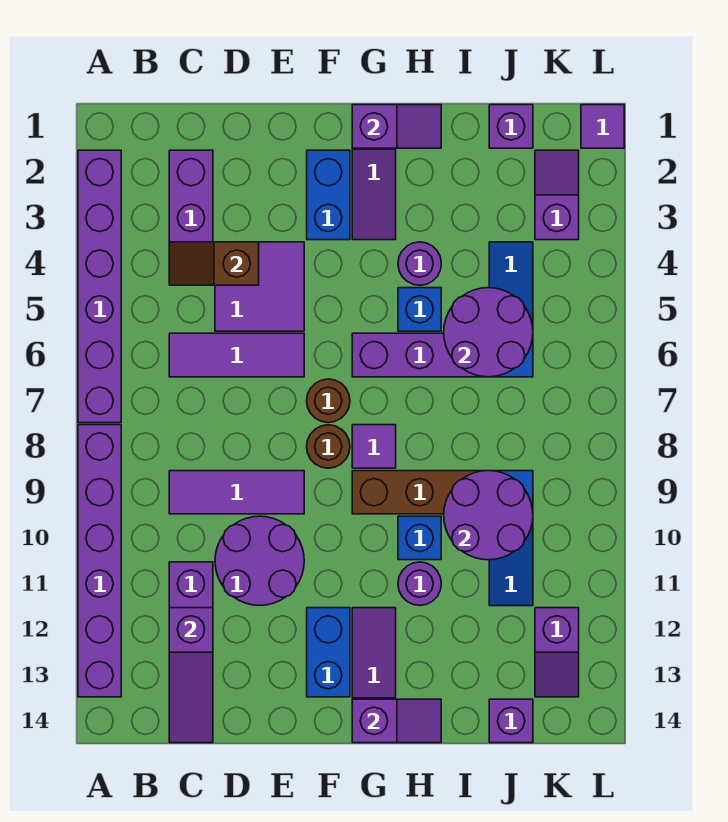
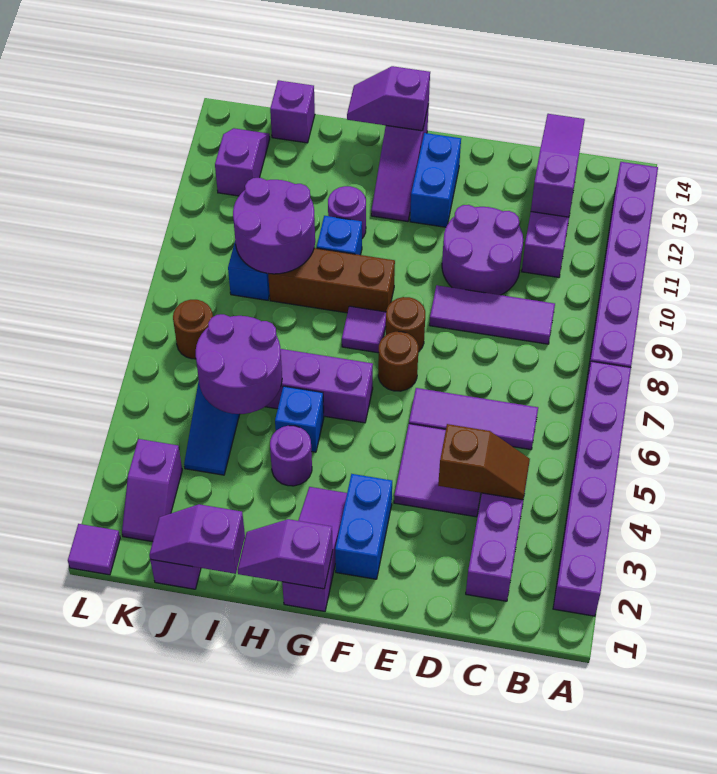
none -> purple 1x2 slope [149,504,245,574]
none -> brown 1x1 round brick [173,300,213,359]

